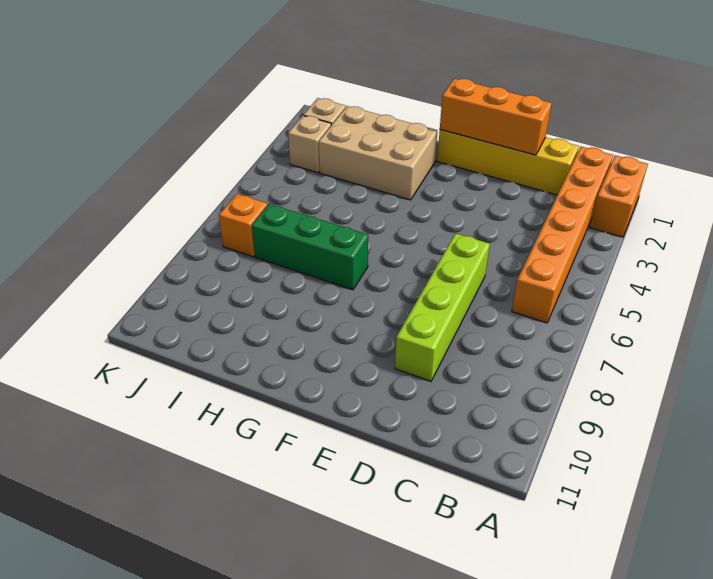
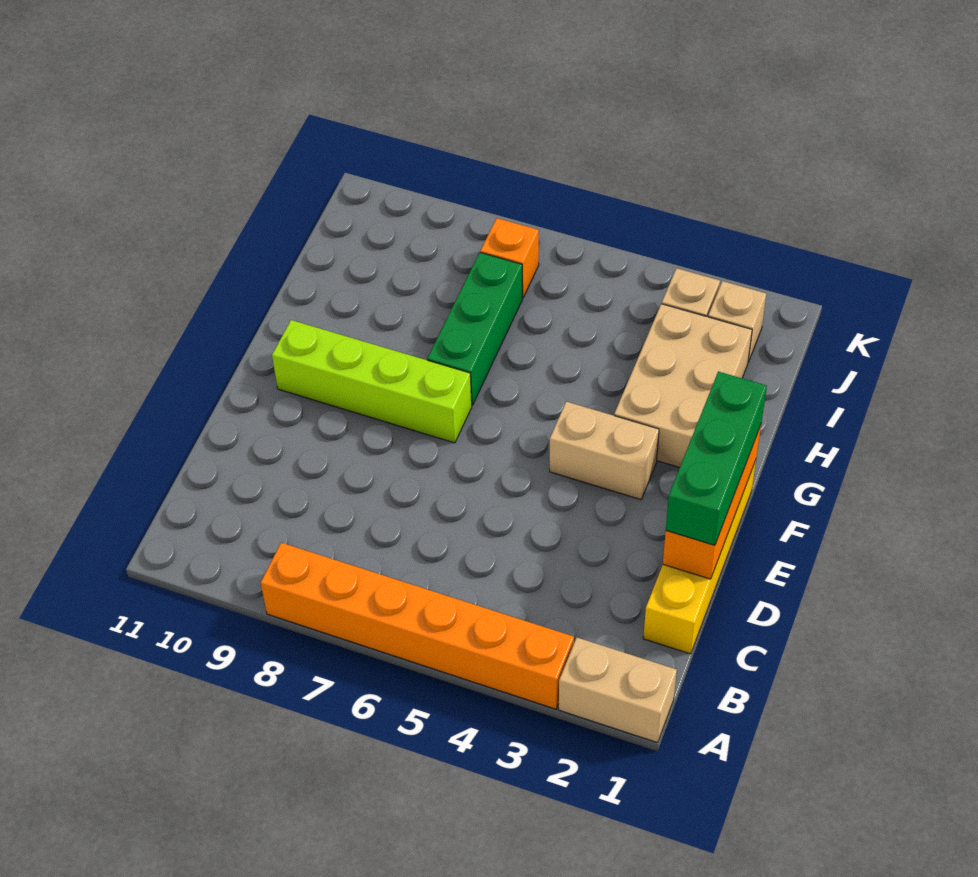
orange 1x2 brick [590,155,648,237] -> tan 1x2 brick [559,638,677,743]
orange 1x6 brick [512,147,613,323] -> orange 1x6 brick moved to [261,543,574,709]
none -> green 1x3 brick [666,372,767,545]
lime 1x4 brick [395,233,490,381] -> lime 1x4 brick moved to [272,320,472,443]
none -> tan 1x2 brick [550,402,659,500]

